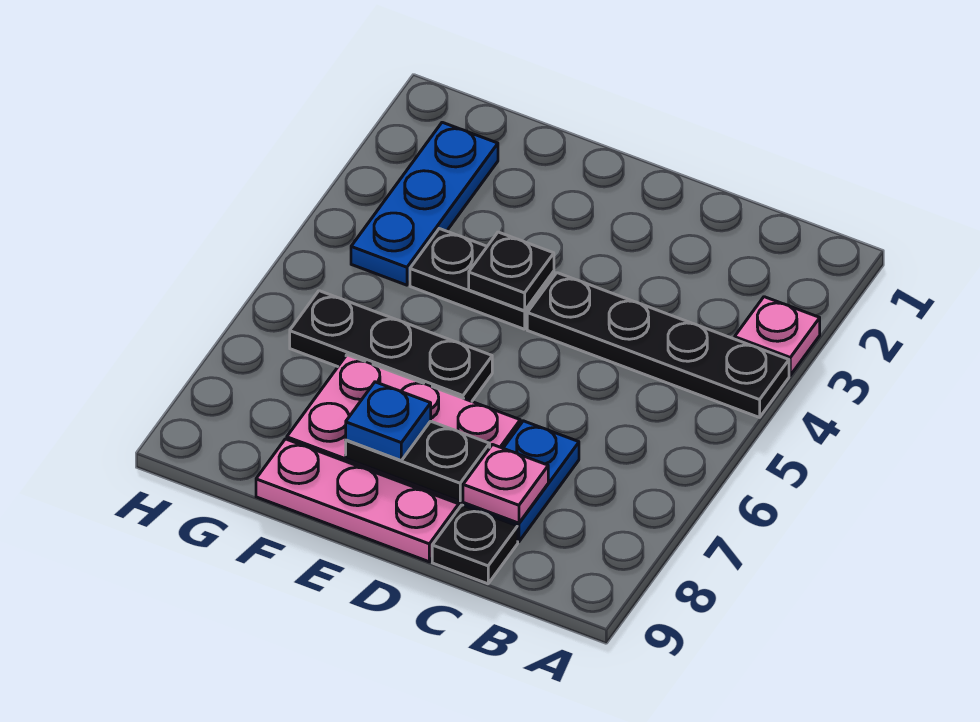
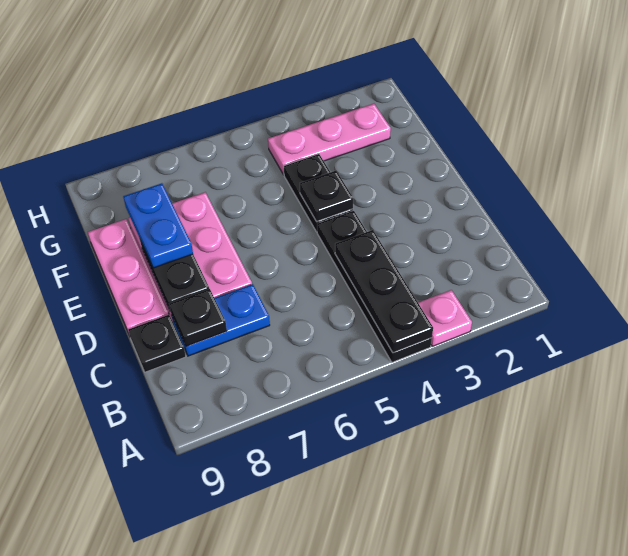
pink 1x1 plate [463,445,548,523] -> black 1x1 plate [169,289,227,346]
black 1x3 plate [290,291,492,401] -> black 1x3 plate moved to [335,230,433,353]
blue 1x1 plate [346,382,431,460] -> blue 1x2 plate [123,183,193,268]
blue 1x3 plate [351,122,498,285] -> pink 1x3 plate [268,104,391,175]

